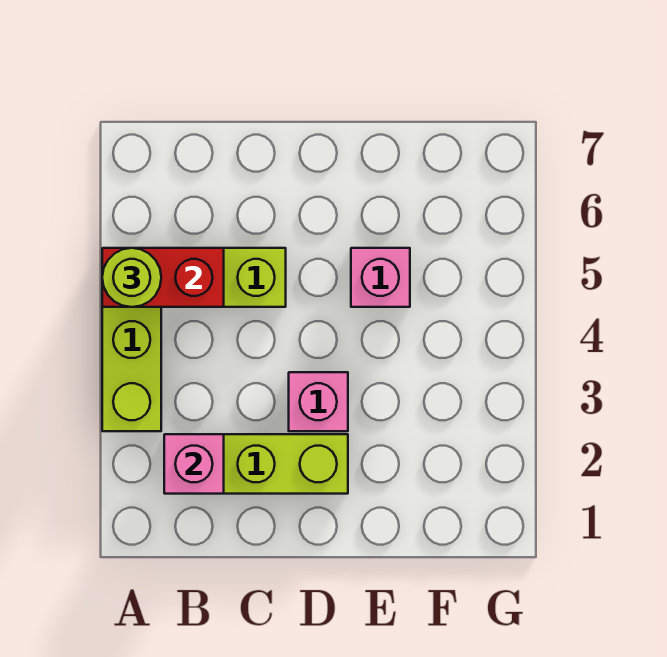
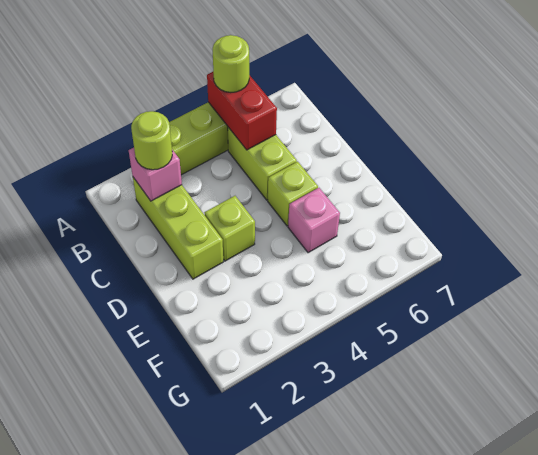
none -> lime 1x1 round brick [131,111,172,170]
pink 1x1 brick [289,372,348,431] -> lime 1x1 brick [205,196,255,261]
none -> lime 1x1 brick [268,161,318,226]

